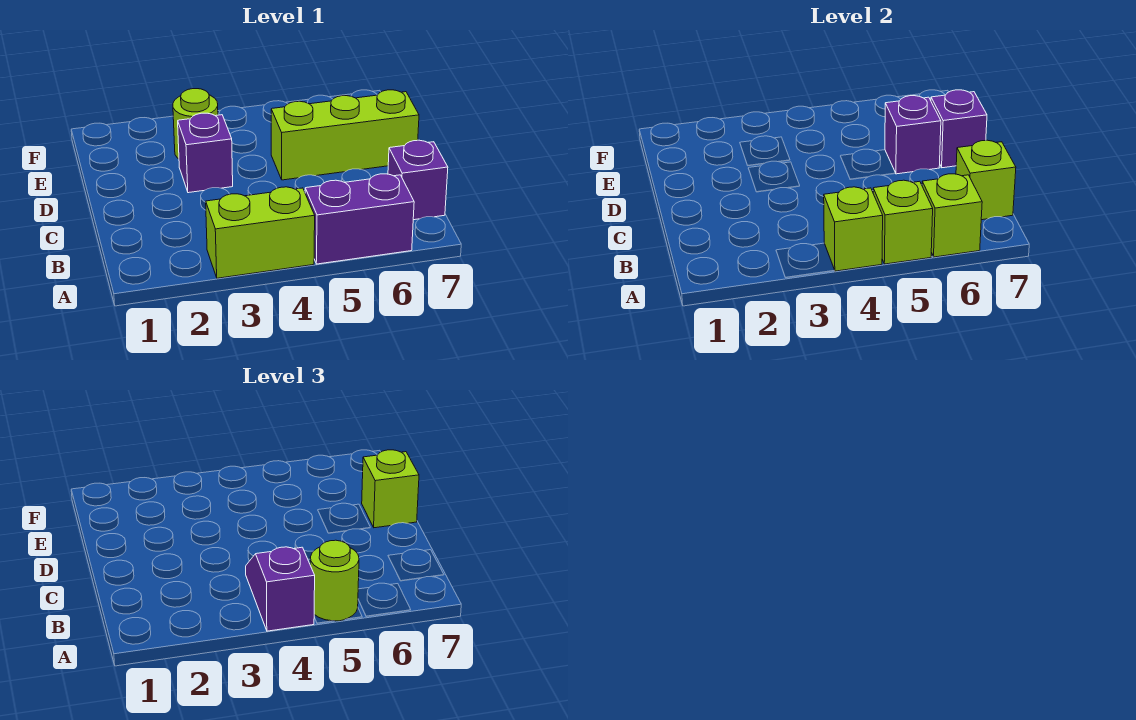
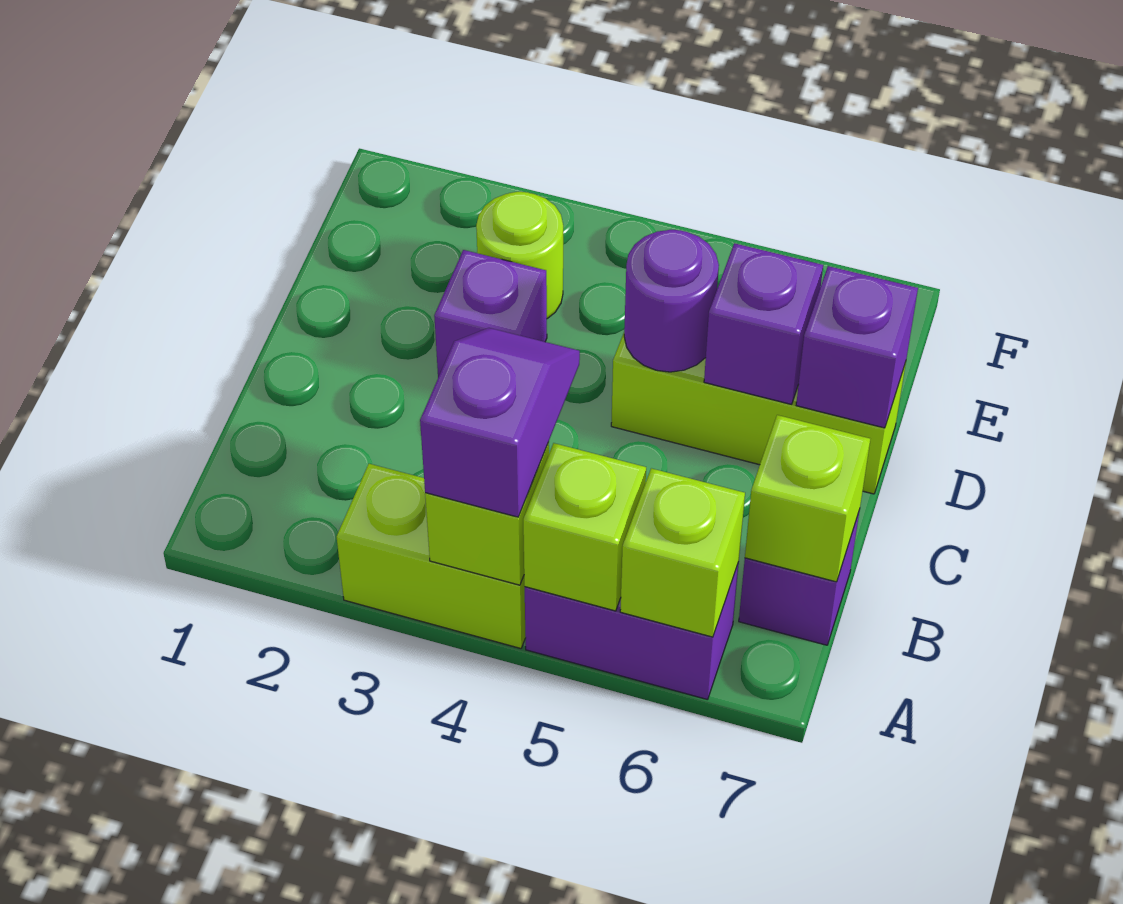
lime 1x1 round brick [310,540,359,621] -> none
none -> purple 1x1 round brick [624,230,719,372]
lime 1x1 brick [362,450,419,528] -> none

